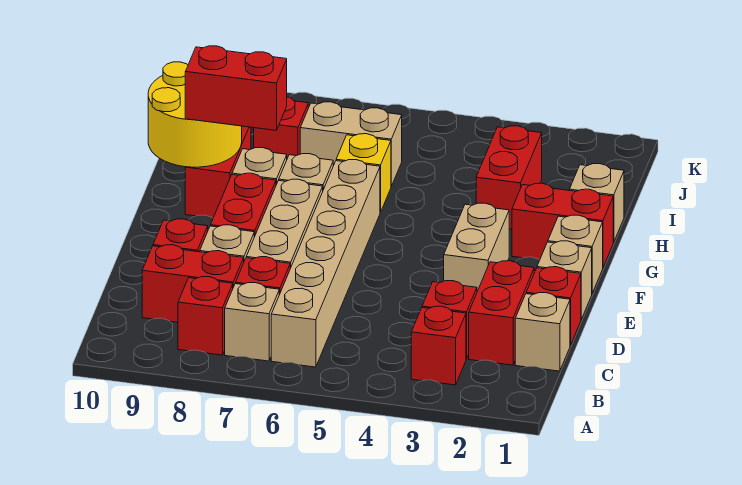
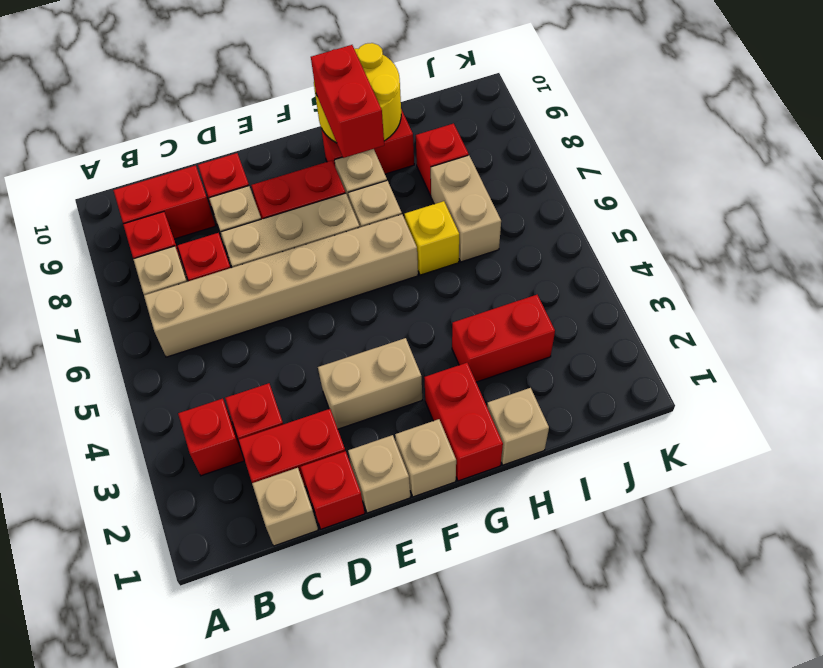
red 1x2 brick [142,245,244,322] -> red 1x2 brick turned to [113,165,215,239]

